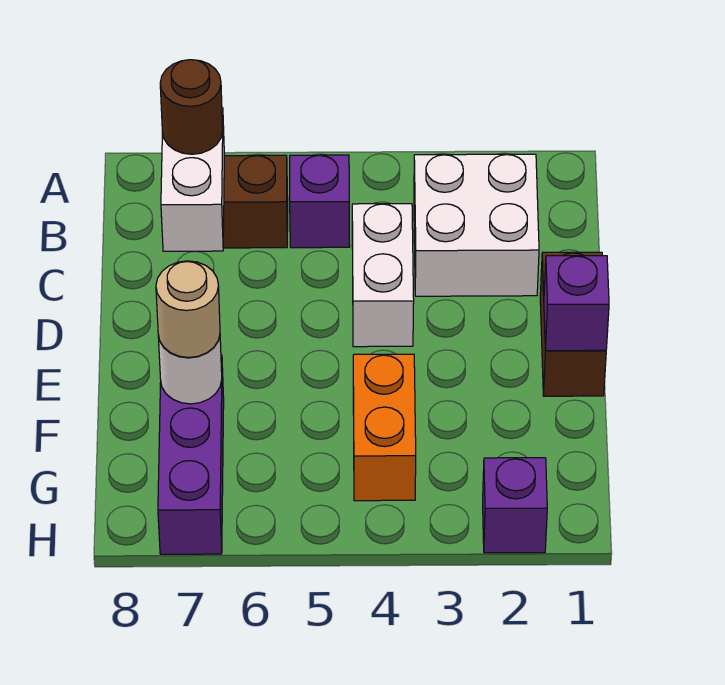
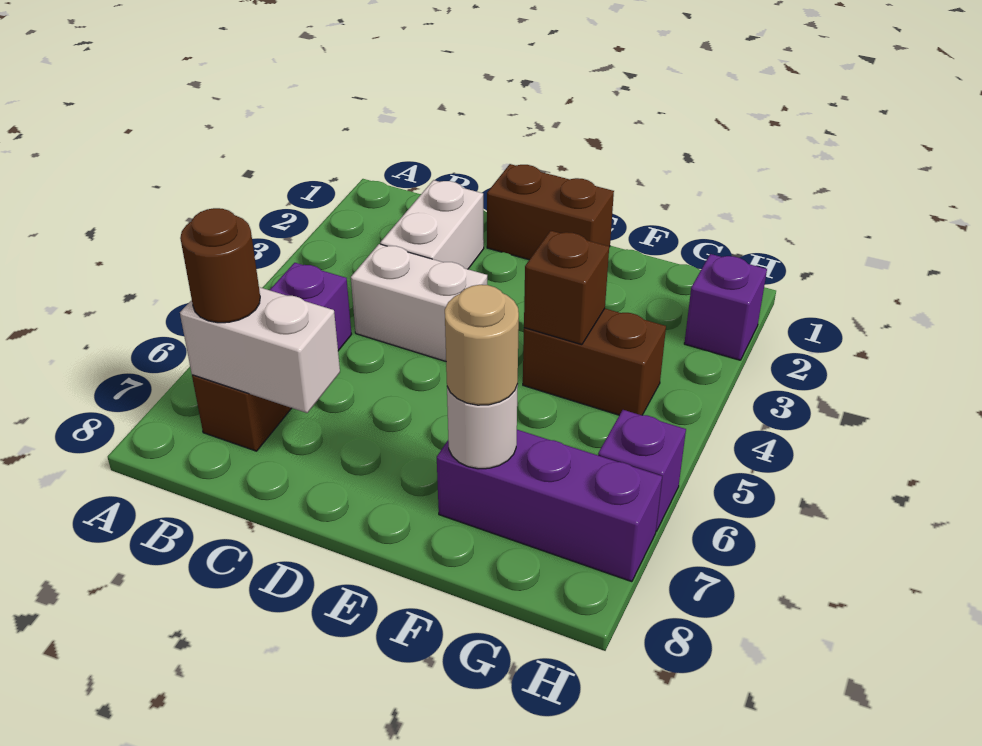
white 2x2 brick [414,154,539,296] -> white 1x2 brick [380,180,484,269]
purple 1x1 brick [544,256,609,351] -> purple 1x1 brick moved to [598,410,686,531]
orange 1x2 brick [353,354,416,501] -> brown 1x2 brick [523,309,666,415]
none -> brown 1x1 brick [524,231,609,345]

